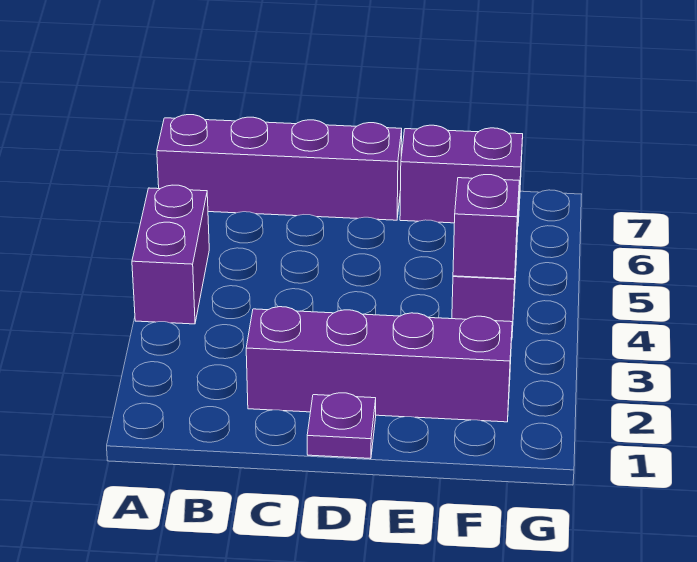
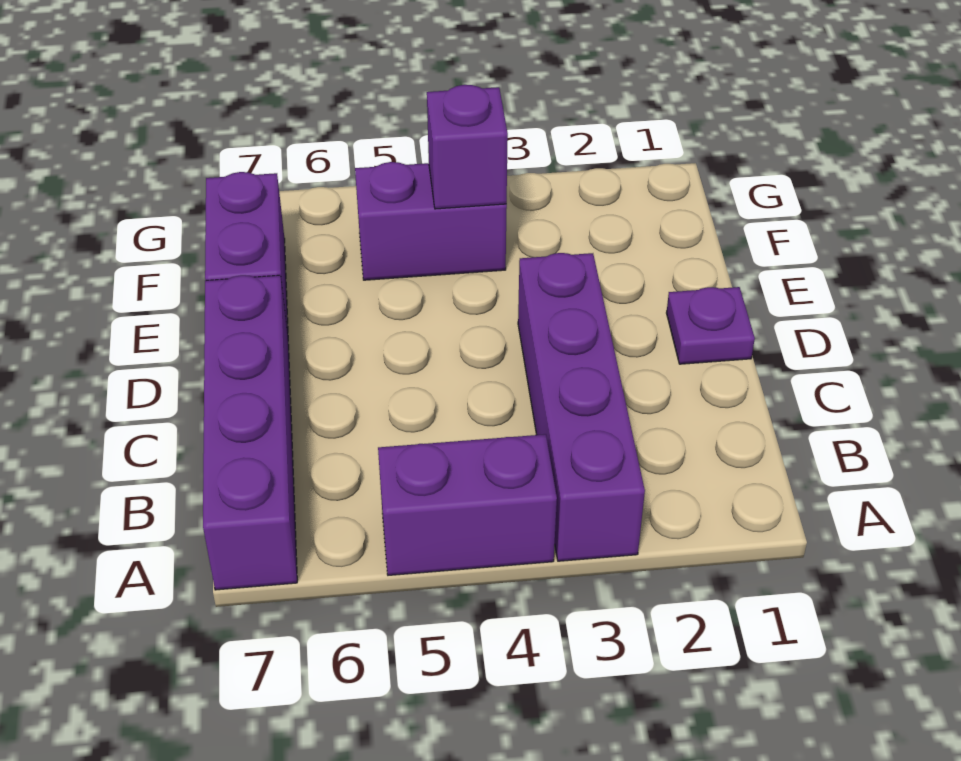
purple 1x4 brick [246,307,512,422] -> purple 1x4 brick moved to [518,253,645,561]

